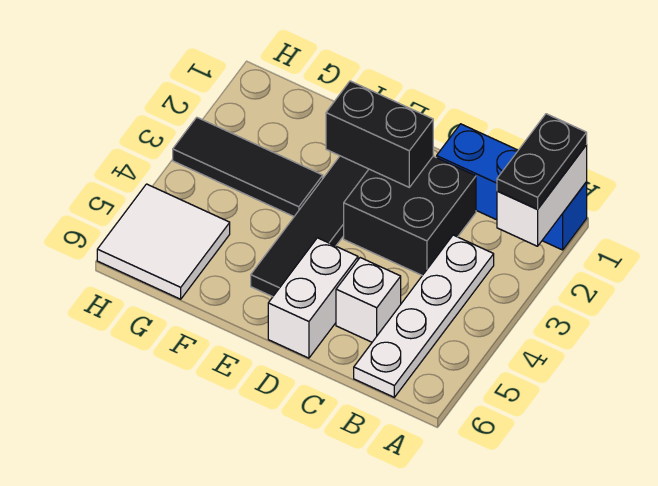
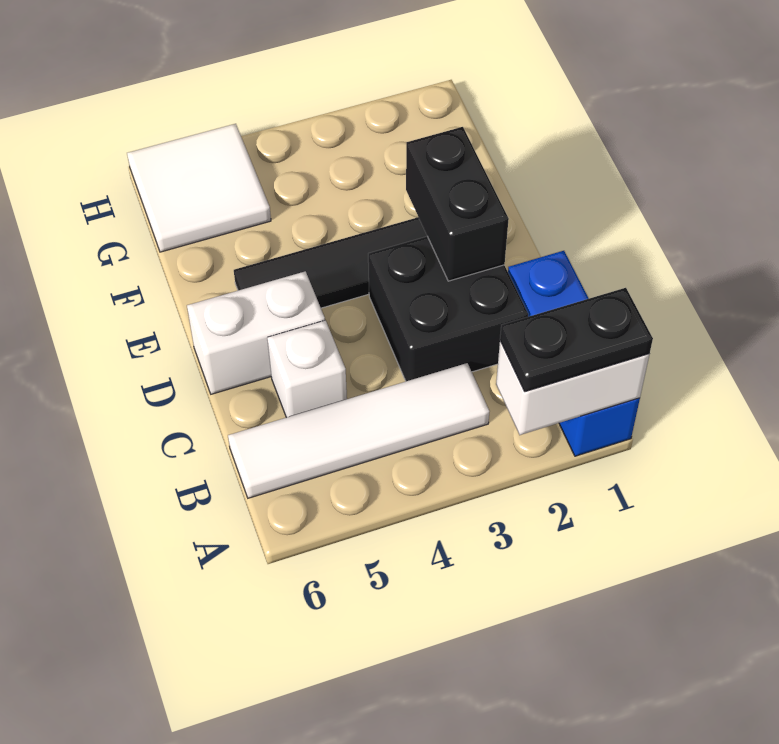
white 1x4 plate [354,235,494,397] -> white 1x4 tile [228,363,490,498]
black 1x3 tile [173,117,323,216] -> none

